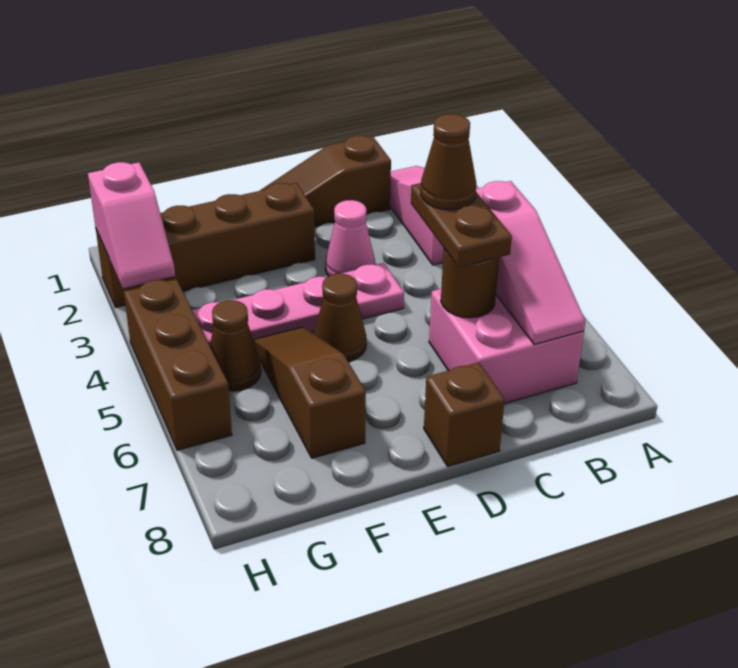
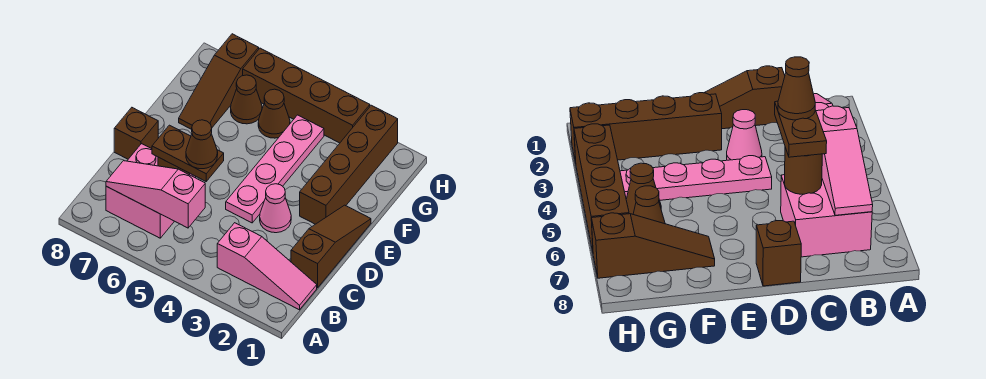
brown 1x1 cone [314,274,366,362] -> brown 1x1 cone moved to [231,75,262,124]
brown 1x3 slope [253,327,366,458] -> brown 1x3 slope turned to [179,34,259,129]
pink 1x2 slope [88,162,175,288] -> none
brown 1x3 brick [124,278,232,450] -> brown 1x4 brick [243,48,370,143]

